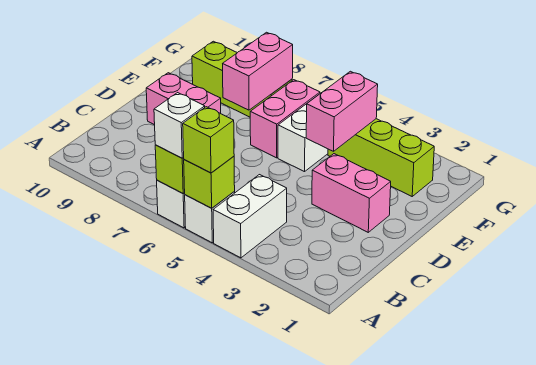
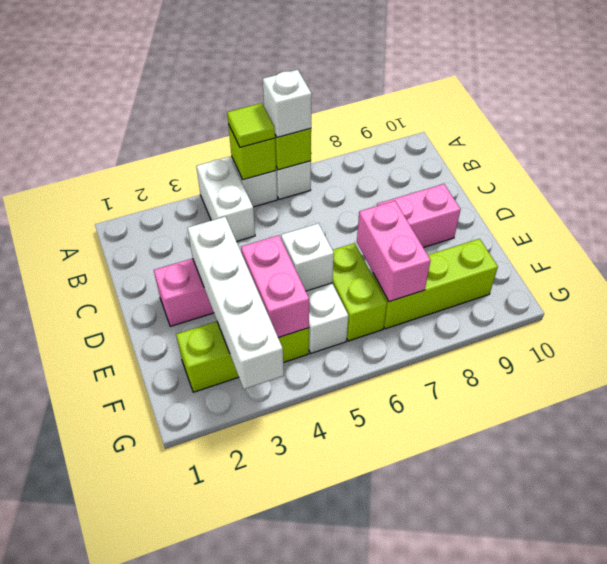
lime 1x1 brick [183,107,234,173] -> lime 1x1 tile [227,103,275,147]
none -> white 1x4 brick [188,217,284,389]
none -> white 1x1 brick [281,223,334,291]
pink 1x2 brick [250,80,320,158] -> lime 1x2 brick [332,243,387,341]

